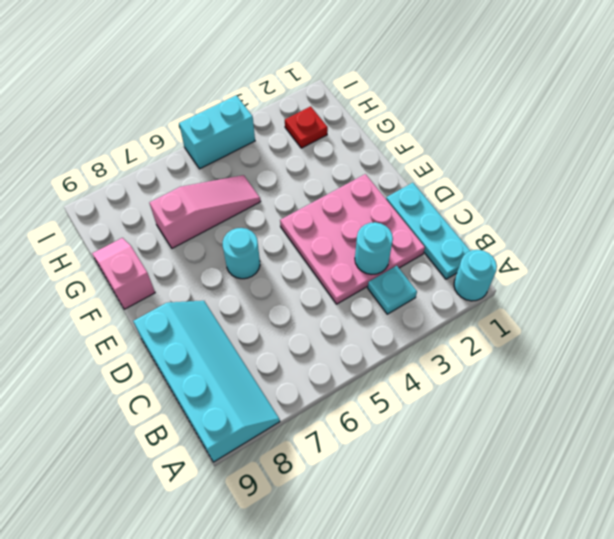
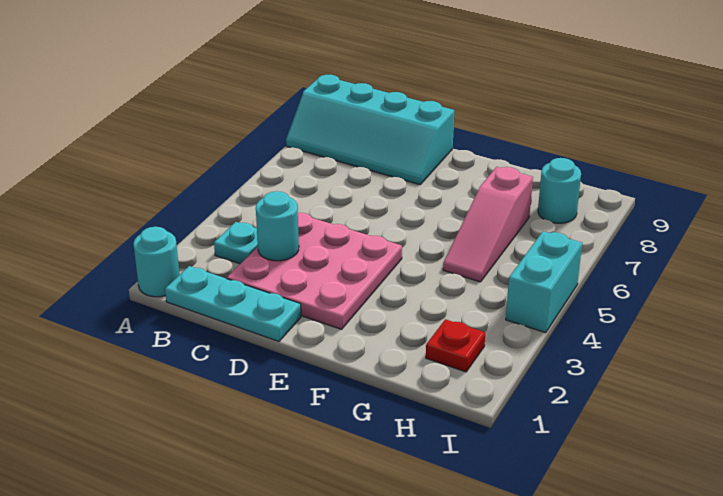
cyan 1x1 round brick [223,228,260,279] -> cyan 1x1 round brick moved to [538,158,581,223]
pink 1x2 slope [92,238,155,309] -> none

